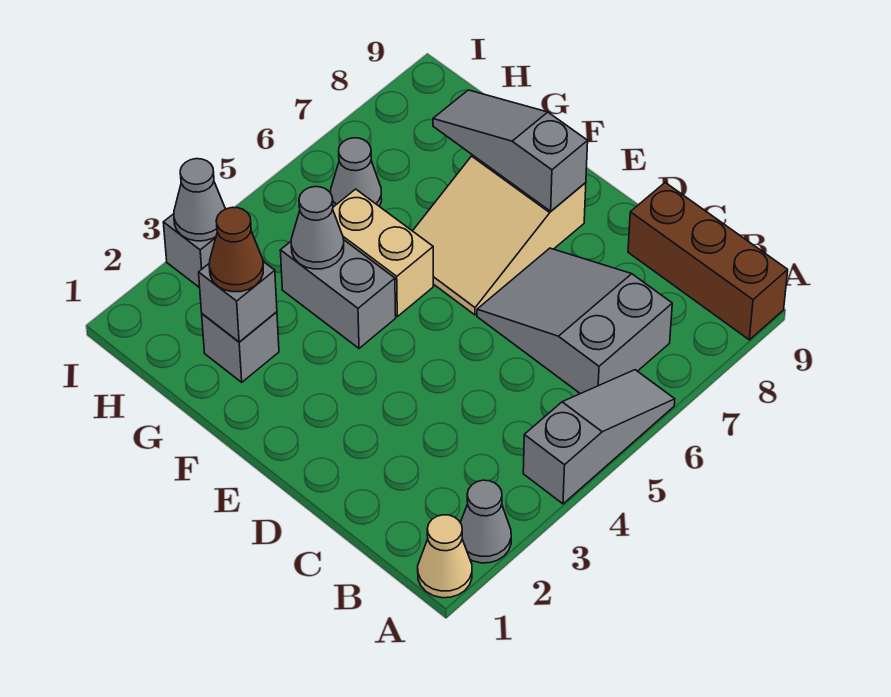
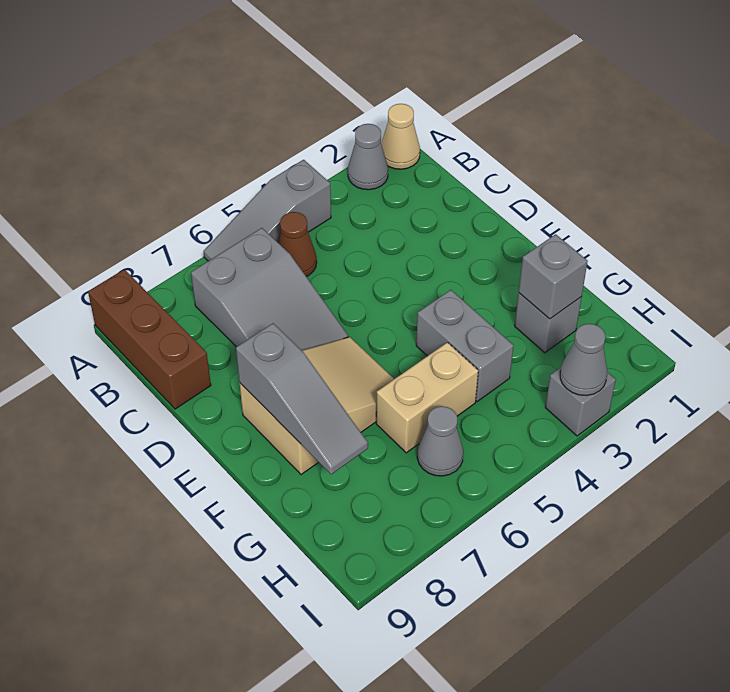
tan 1x2 brick [333,189,433,317] -> tan 1x2 brick turned to [376,342,478,453]
brown 1x1 cone [209,207,263,292] -> brown 1x1 cone moved to [278,212,317,277]
grey 1x1 cone [291,187,344,269] -> none

